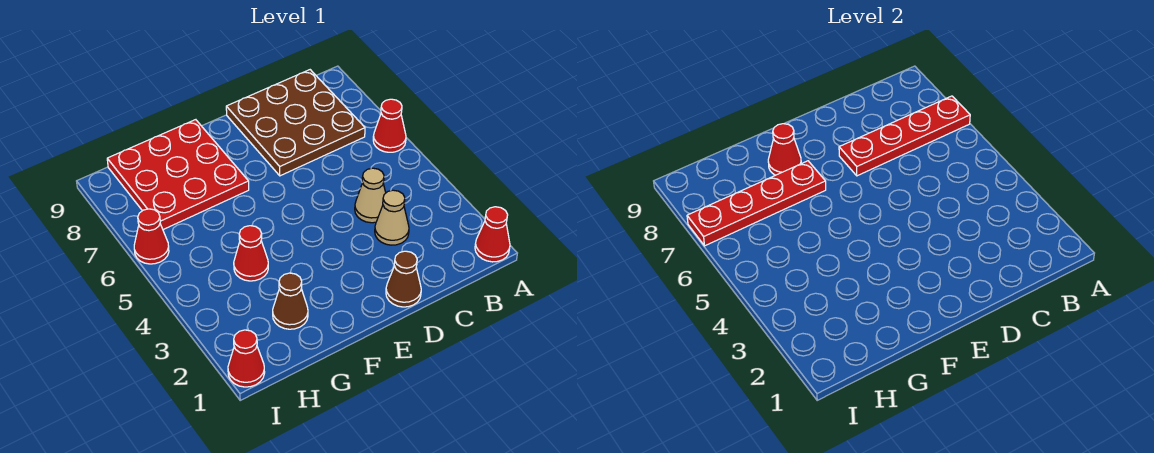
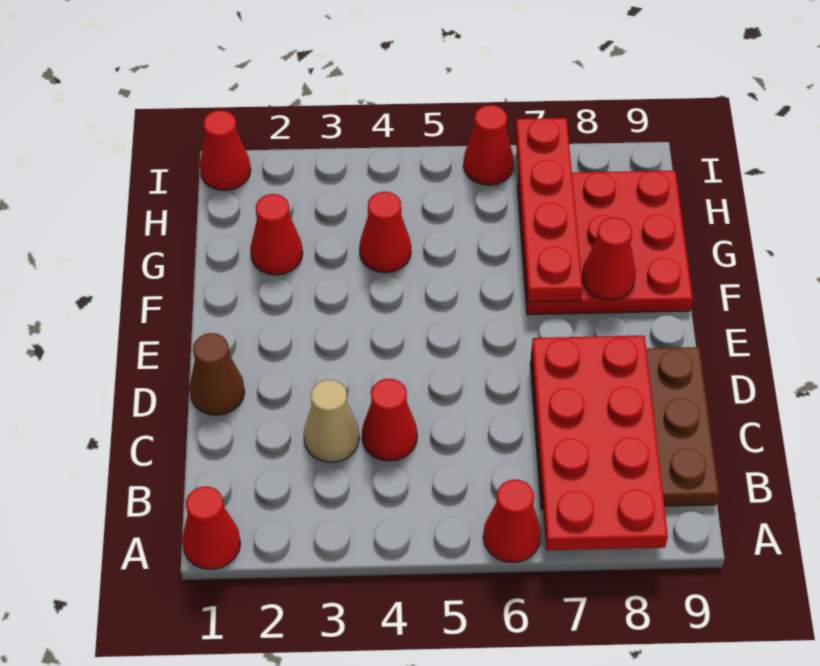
red 1x4 plate [839,96,970,176] -> red 2x4 plate [532,336,668,550]
tan 1x1 cone [355,168,386,223] -> red 1x1 cone [362,379,417,461]
brown 1x1 cone [273,273,308,329] -> red 1x1 cone [250,194,303,275]

